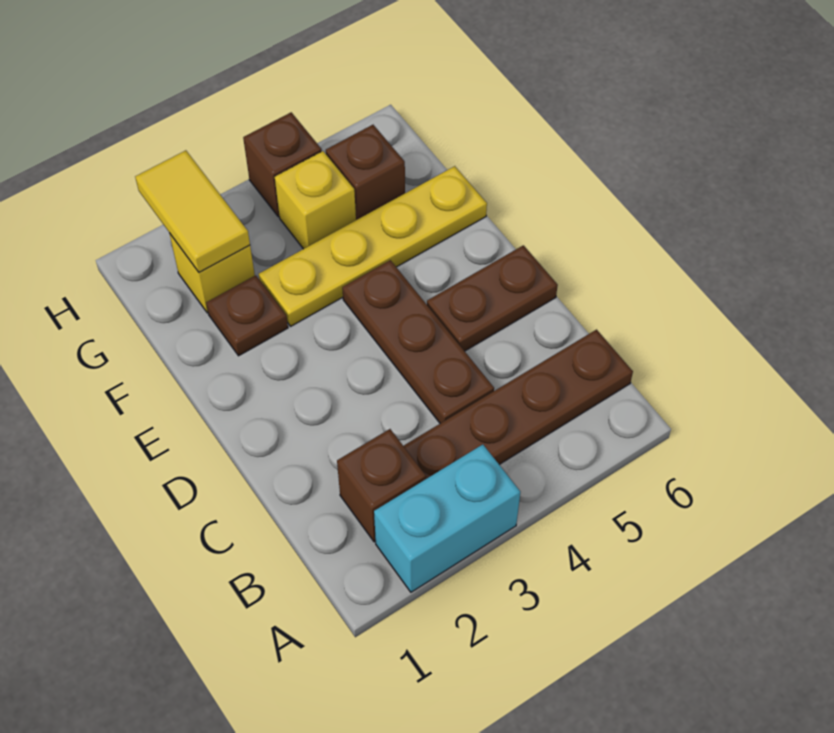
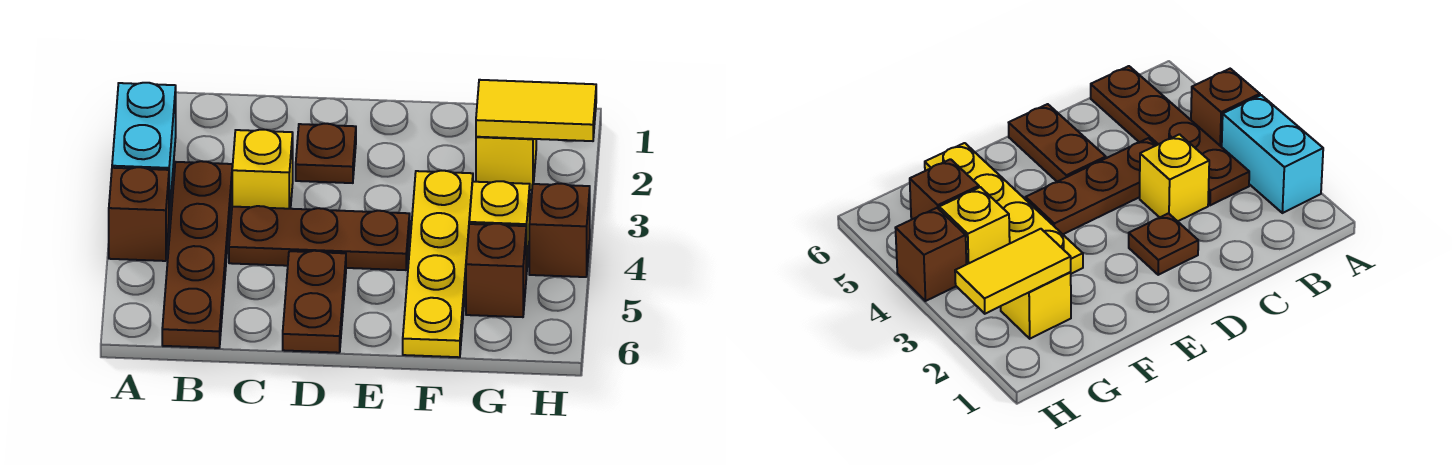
brown 1x1 brick [337,429,426,542] -> brown 1x1 brick moved to [109,167,169,261]
none -> yellow 1x1 brick [232,130,293,209]
brown 1x1 plate [206,275,288,356] -> brown 1x1 plate moved to [296,124,356,183]

